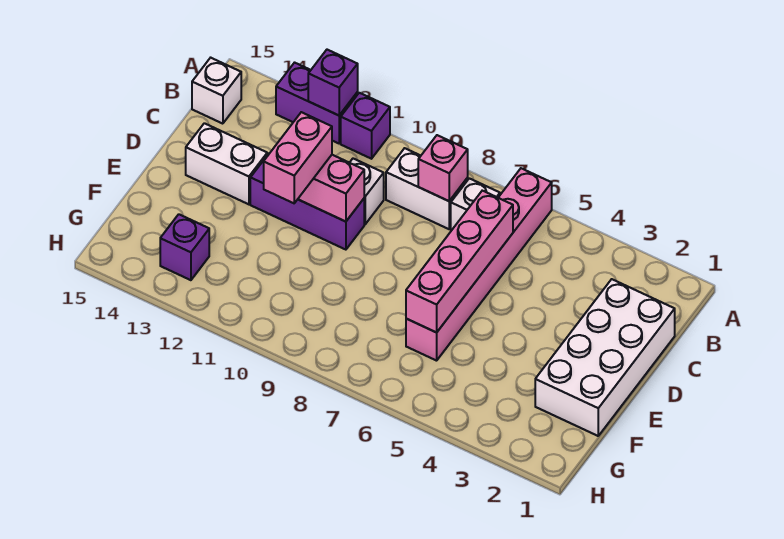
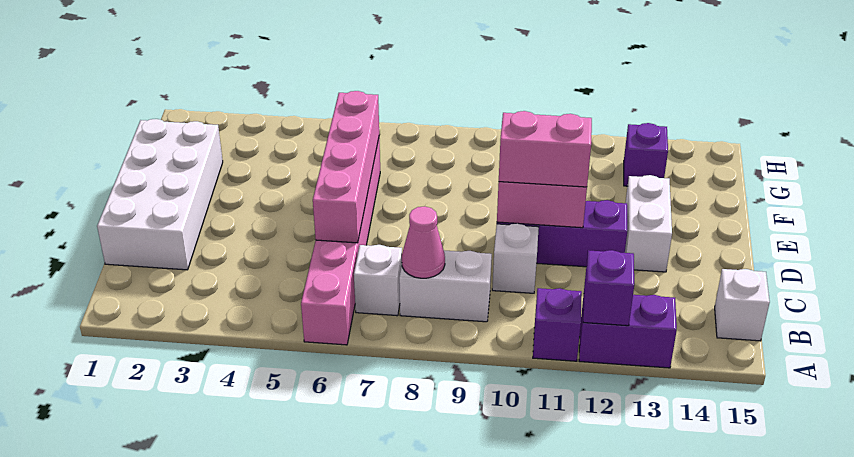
pink 1x1 brick [418,135,468,201] -> pink 1x1 cone [402,206,445,278]
pink 1x2 brick [264,112,332,203] -> pink 1x2 brick turned to [499,111,592,187]
white 1x2 brick [186,123,267,204] -> white 1x2 brick turned to [625,175,672,272]

